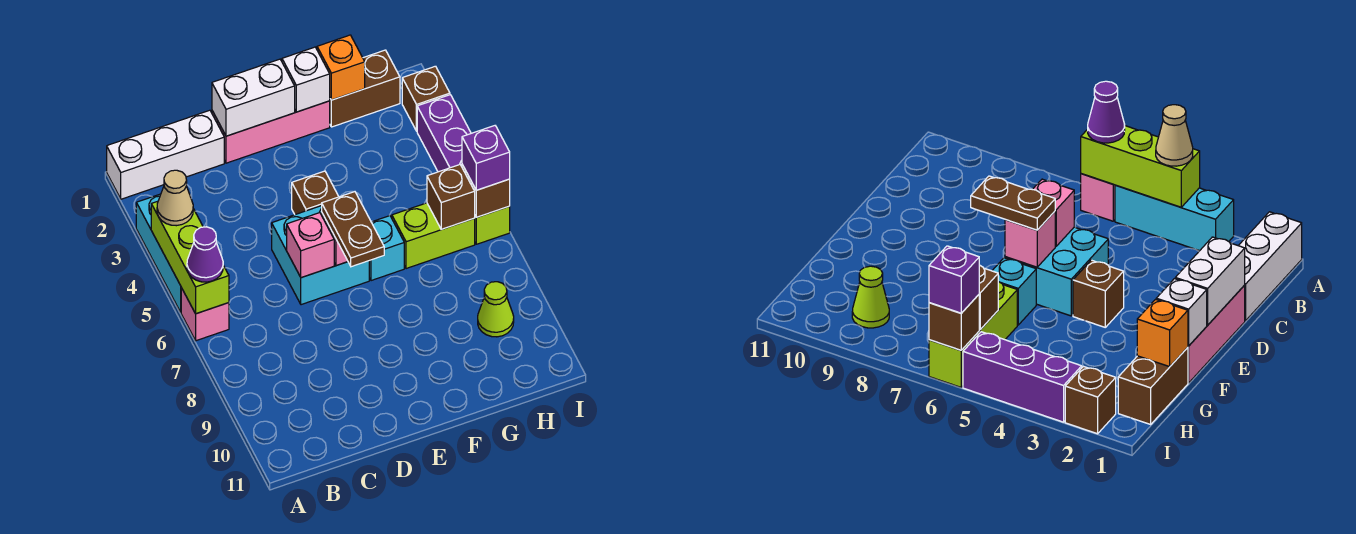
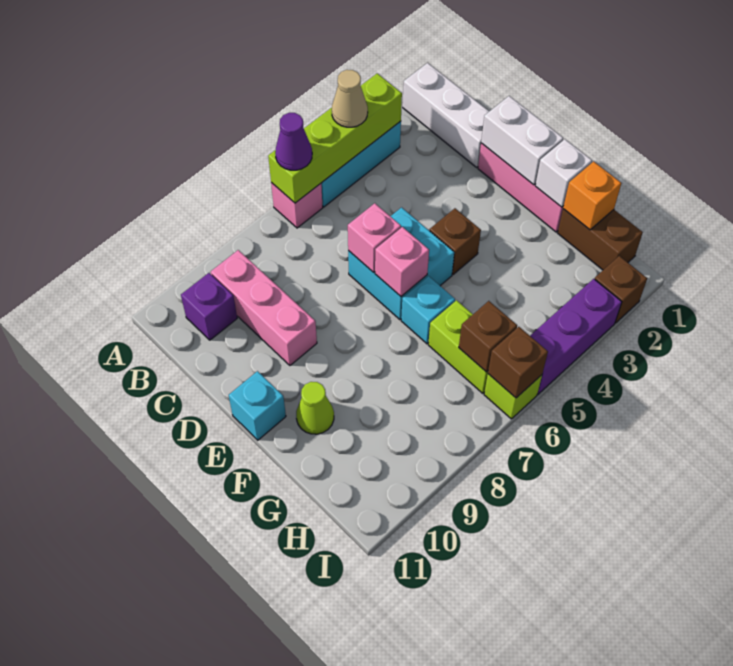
lime 1x3 brick [151,201,229,314] -> lime 1x4 brick [268,73,402,203]
none -> pink 1x3 brick [211,250,317,365]
brown 1x2 plate [322,192,384,267] -> none
none -> cyan 1x1 brick [229,371,286,440]
lime 1x1 cone [478,282,514,337] -> lime 1x1 cone moved to [296,382,334,434]
purple 1x1 brick [462,126,510,190] -> purple 1x1 brick moved to [181,273,237,340]

